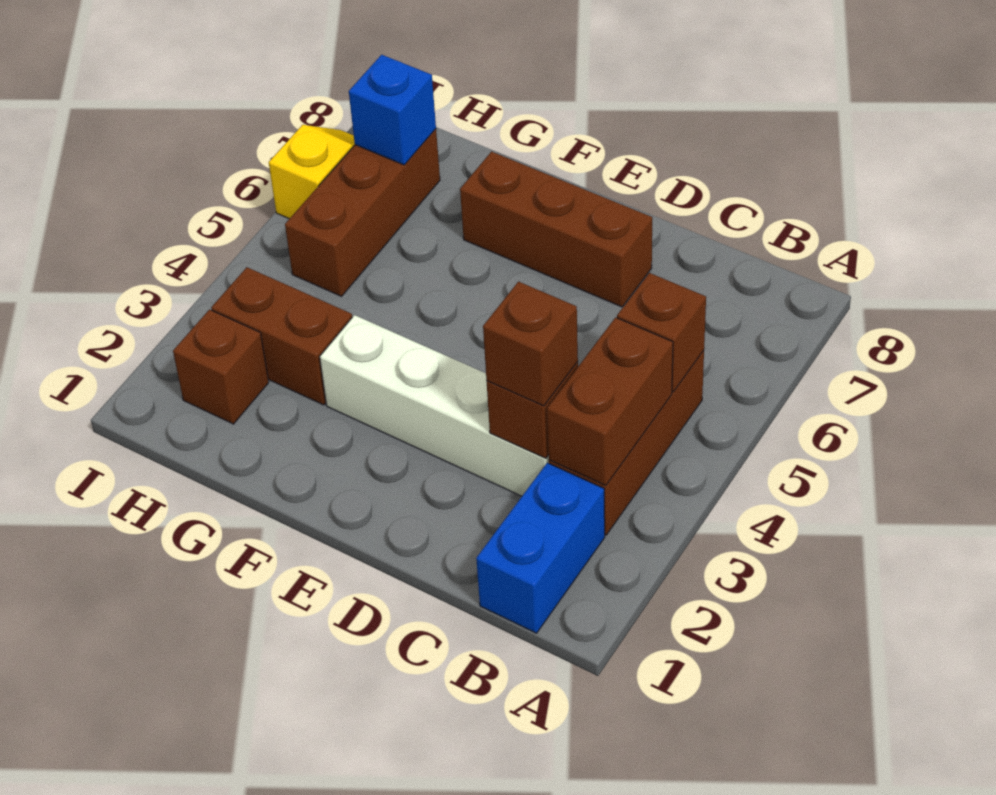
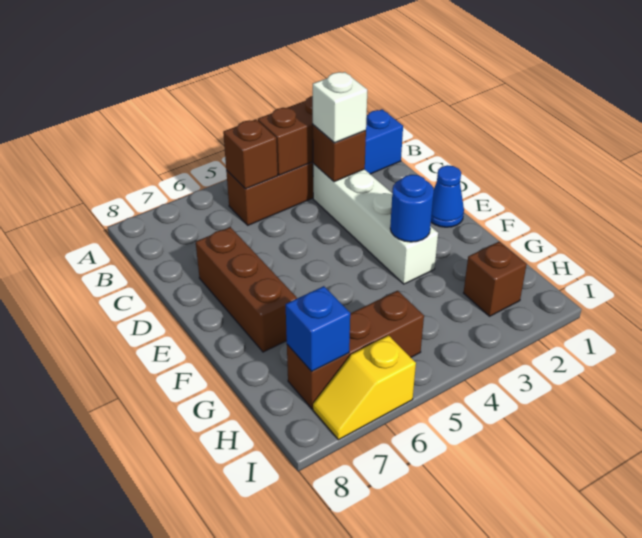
brown 1x1 brick [483,282,578,406] -> white 1x1 brick [313,72,367,143]
none -> blue 1x1 cone [431,165,464,227]
none -> blue 1x1 round brick [390,175,434,242]
brown 1x2 brick [211,267,352,405] -> none

